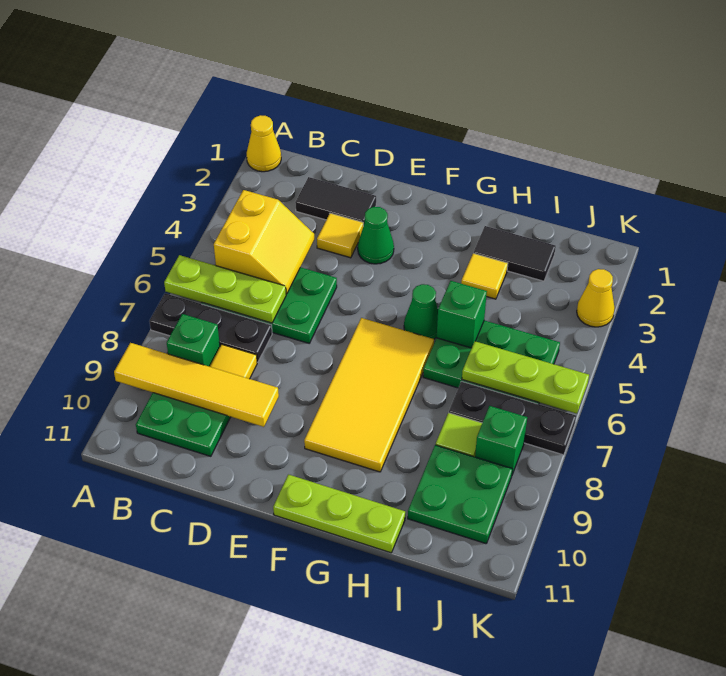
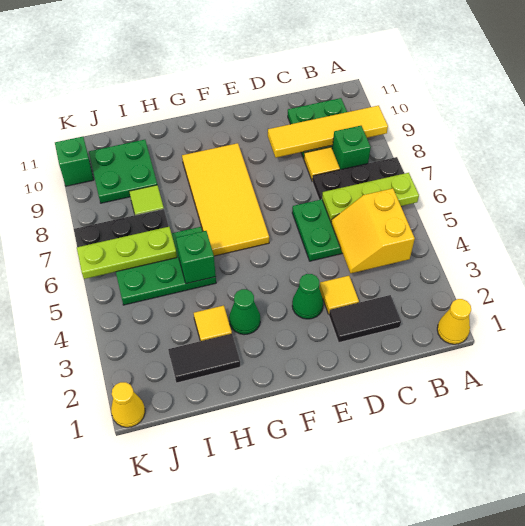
lime 1x3 plate [273,475,405,553] -> none
green 1x1 cone [404,284,438,339] -> green 1x1 cone moved to [229,289,260,335]
green 1x1 brick [475,406,527,474] -> green 1x1 brick moved to [55,137,94,186]
yellow 1x1 cone [577,269,615,327] -> yellow 1x1 cone moved to [111,382,145,427]

